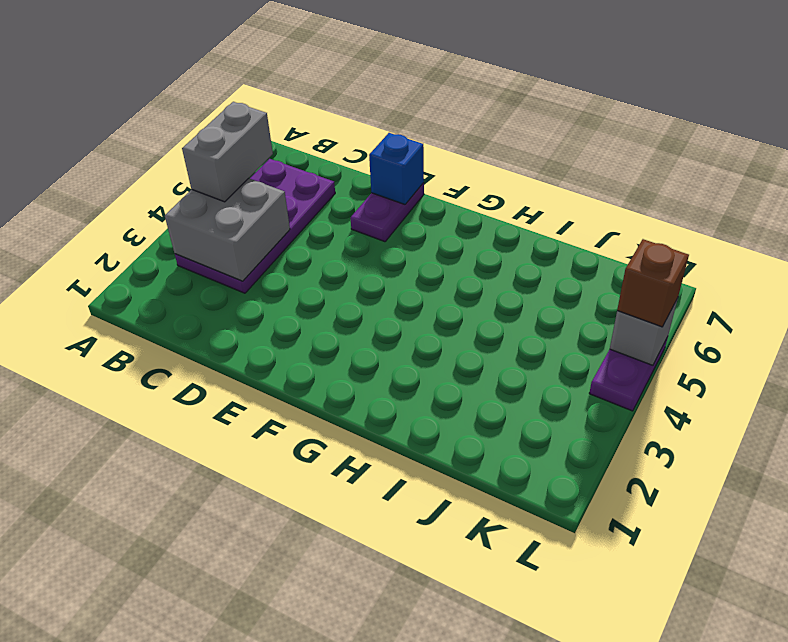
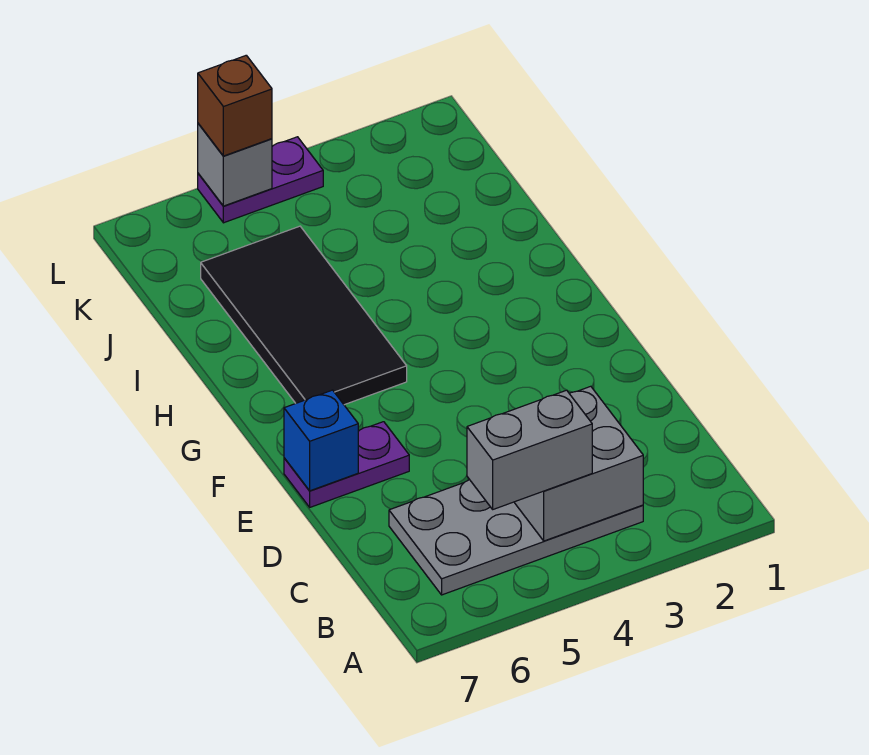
purple 2x4 plate [175,159,335,293] -> grey 2x4 plate [389,480,643,595]
none -> black 2x4 tile [201,226,407,405]

